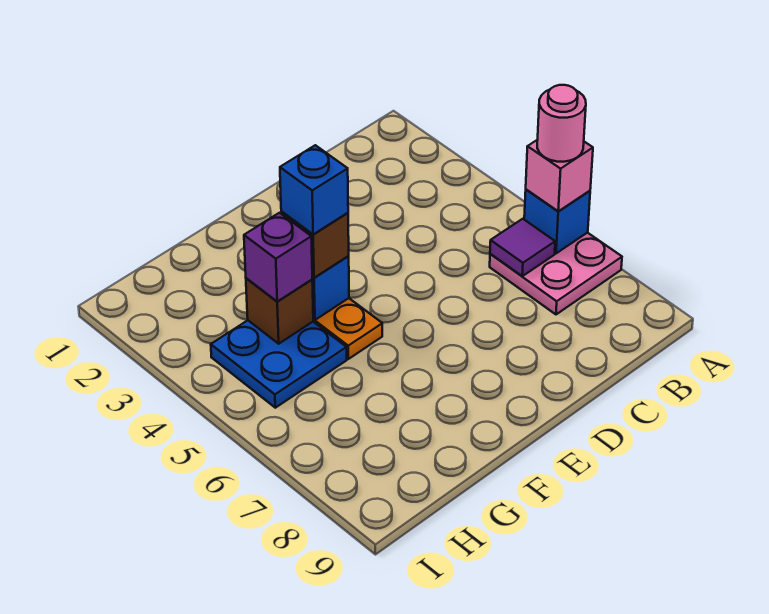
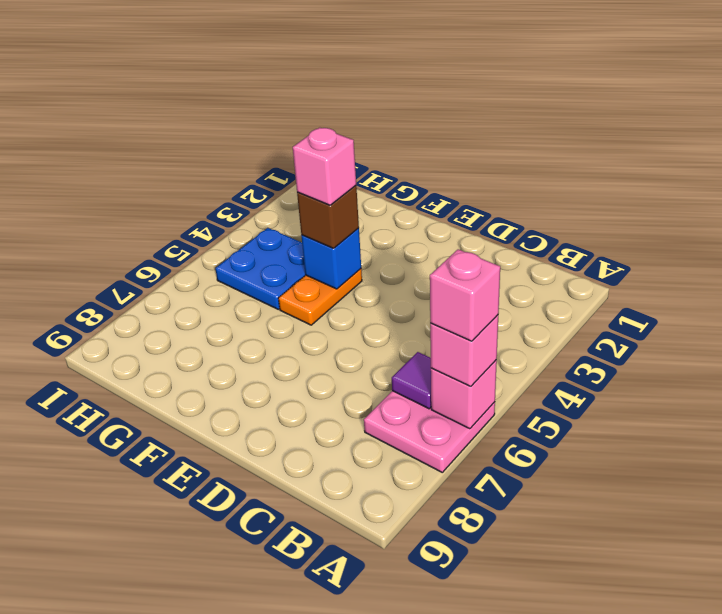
blue 1x1 brick [524,190,590,253] -> pink 1x1 brick [431,360,497,429]
pink 1x1 round brick [537,85,586,162] -> pink 1x1 brick [430,249,500,341]
blue 1x1 brick [280,145,348,234] -> pink 1x1 brick [293,128,356,205]
brown 1x1 brick [246,278,313,344] -> none
purple 1x1 brick [244,213,312,301] -> none

